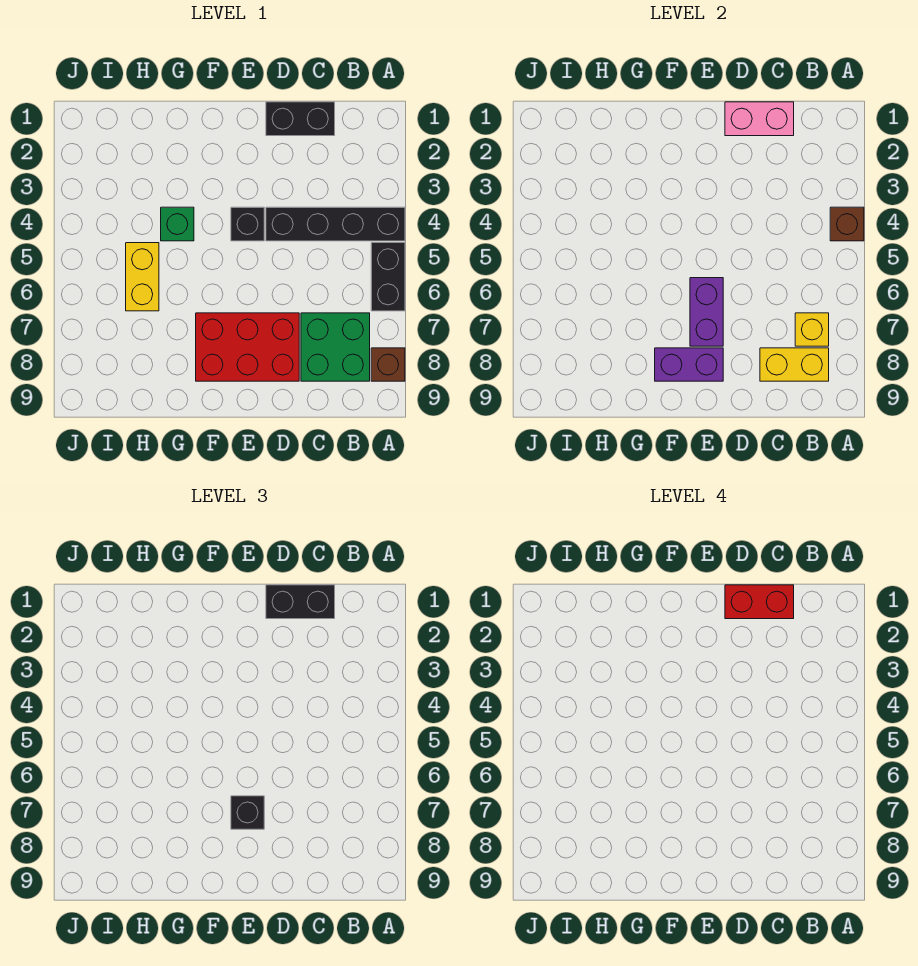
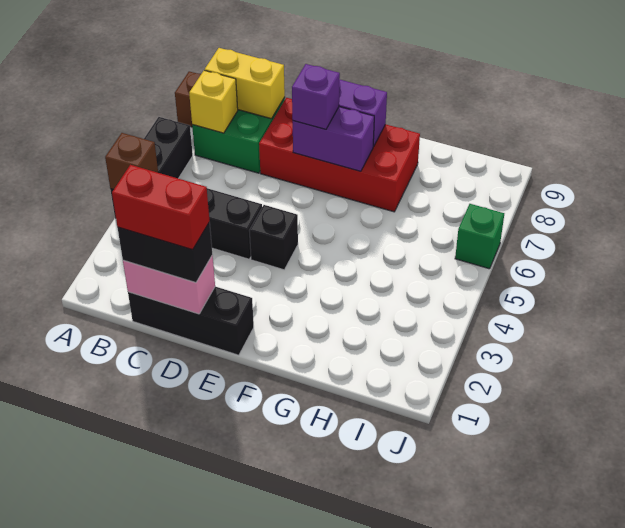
black 1x2 brick [266,102,335,136] -> black 1x3 brick [128,287,254,355]
red 2x3 brick [196,313,299,381] -> red 2x4 brick [259,98,420,212]
purple 1x2 brick [690,278,723,346] -> purple 1x2 brick turned to [293,107,374,171]
black 1x1 brick [231,796,264,829] -> purple 1x1 brick [292,64,340,129]
green 1x1 brick [161,207,194,241] -> green 1x1 brick moved to [455,204,504,269]
yellow 1x2 brick [126,243,159,311] -> none

